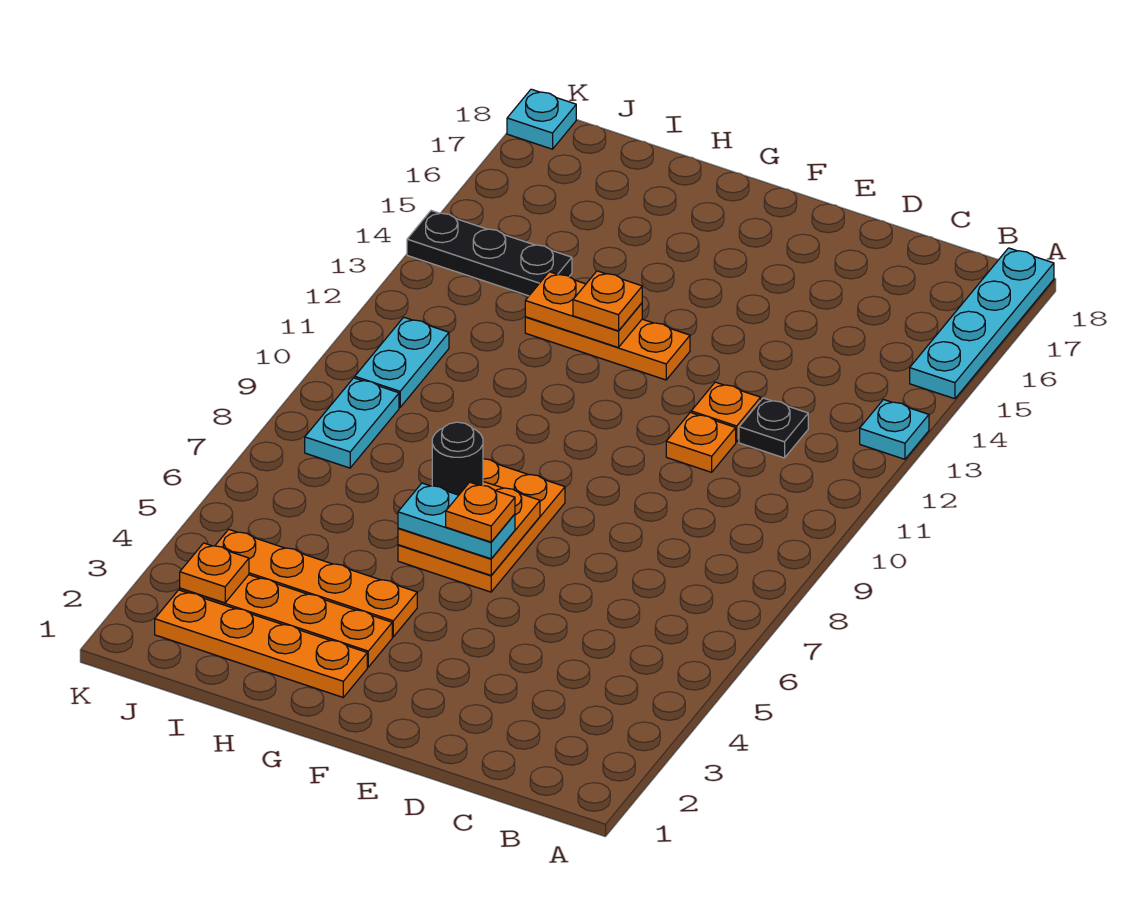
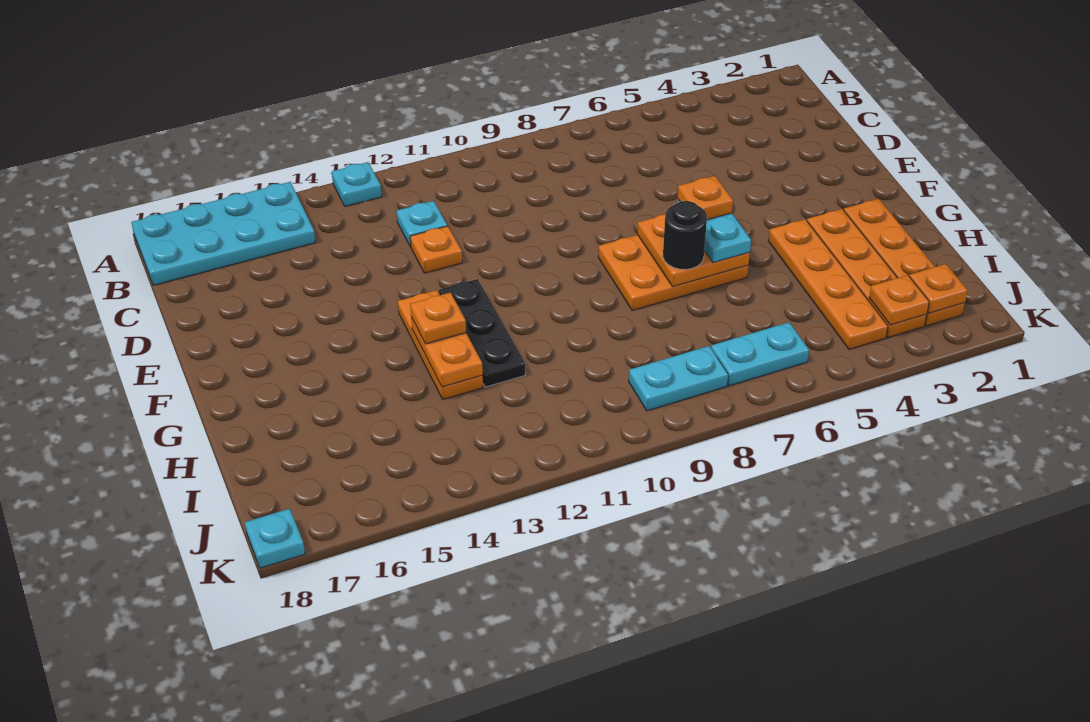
cyan 1x4 plate [910,248,1054,399] -> cyan 2x4 plate [131,182,316,285]
black 1x1 plate [739,398,808,458] -> cyan 1x1 plate [397,201,447,247]
orange 1x1 plate [666,413,736,472] -> orange 1x1 plate moved to [909,264,968,313]
black 1x3 plate [407,211,572,296] -> black 1x3 plate moved to [439,279,525,387]
cyan 1x2 plate [355,317,449,407] -> cyan 1x2 plate moved to [711,322,809,386]

